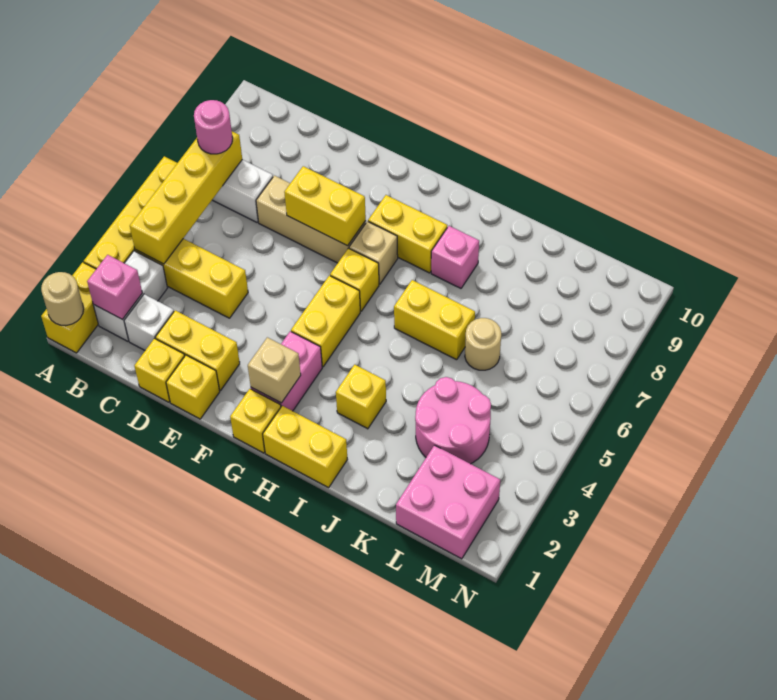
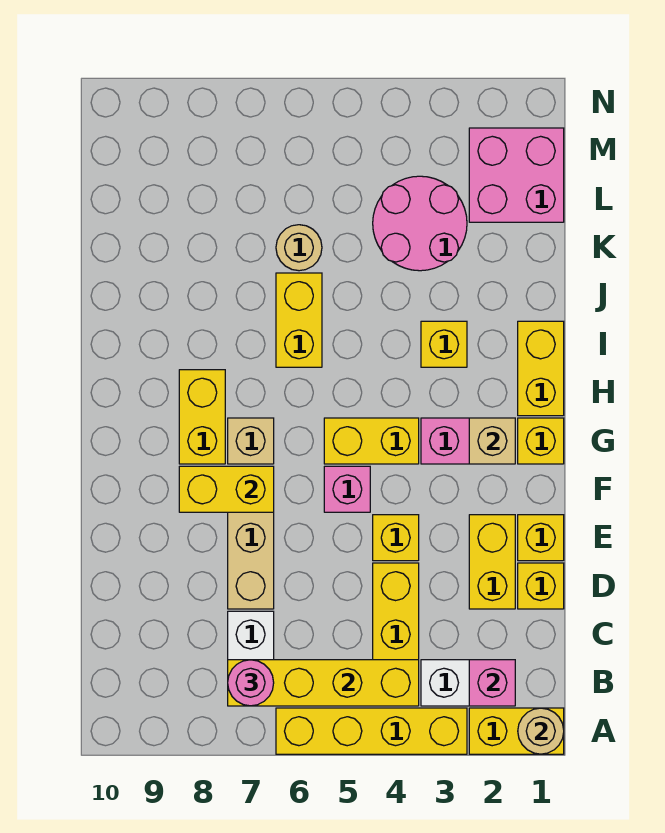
white 1x1 brick [124,294,174,350] -> none
yellow 1x2 brick [284,166,366,246] -> yellow 1x2 brick turned to [179,466,274,512]
yellow 1x1 brick [330,248,379,311] -> yellow 1x1 brick moved to [373,515,419,561]
pink 1x1 brick [431,226,479,288] -> pink 1x1 brick moved to [324,466,370,512]

